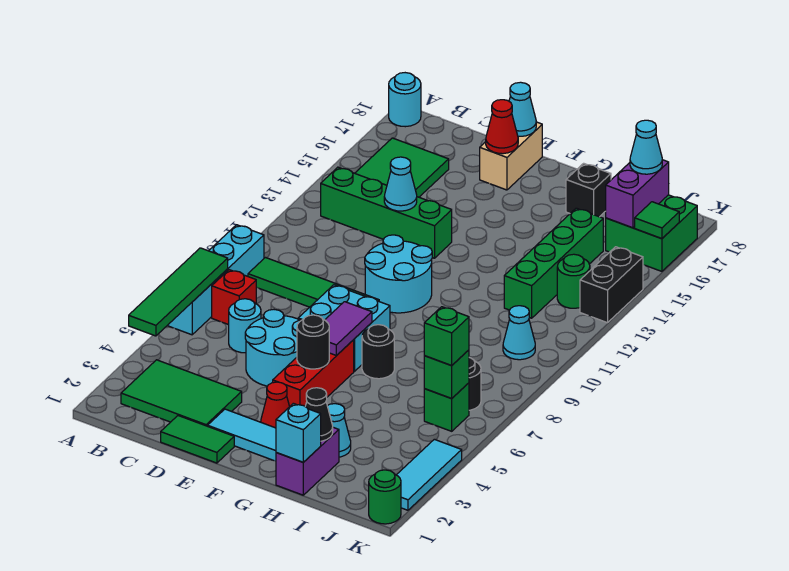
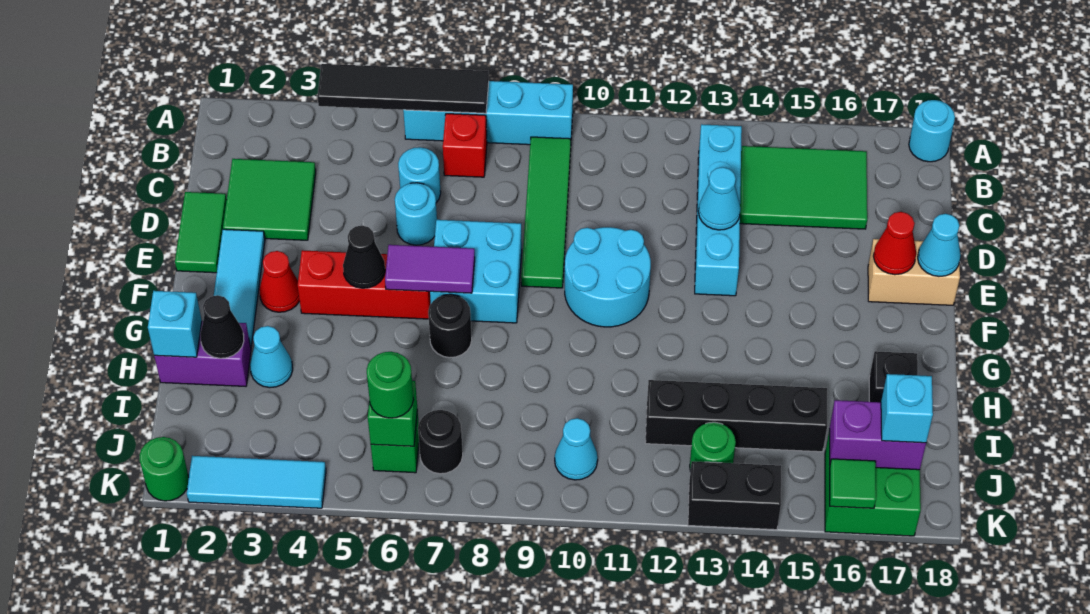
green 1x4 tile [129,248,228,336] -> black 1x4 tile [317,64,489,113]
green 2x3 tile [121,360,242,426] -> green 2x2 tile [223,159,316,240]
green 1x4 brick [321,167,452,258] -> cyan 1x4 brick [695,124,742,296]
cyan 2x2 round brick [245,310,301,386] -> cyan 1x1 round brick [395,183,437,245]
black 1x1 round brick [297,315,329,369] -> black 1x1 cone [343,226,385,288]
green 1x4 brick [504,208,603,318] -> black 1x4 brick [645,380,827,452]
green 1x1 brick [424,307,469,366] -> green 1x1 round brick [367,352,414,418]
cyan 1x1 cone [630,120,662,174] -> cyan 1x1 brick [881,374,933,443]

